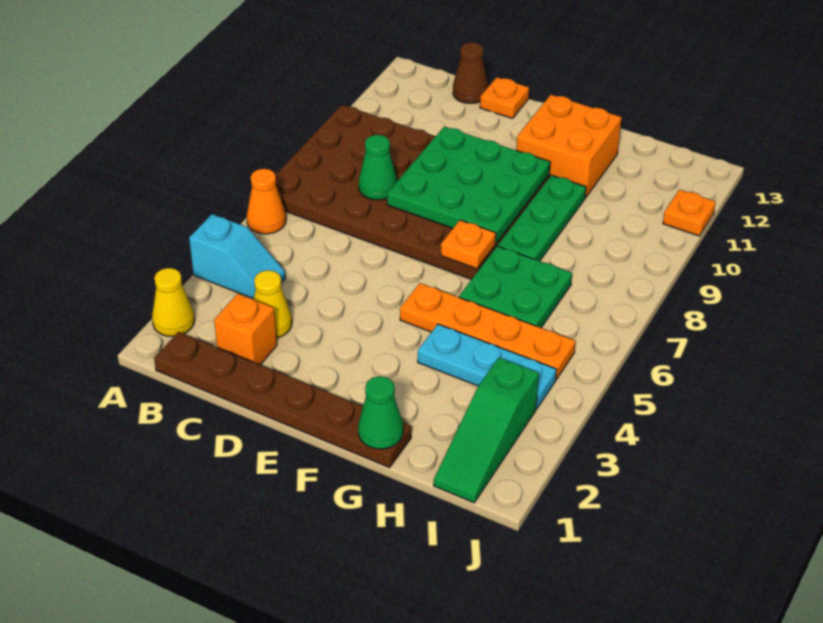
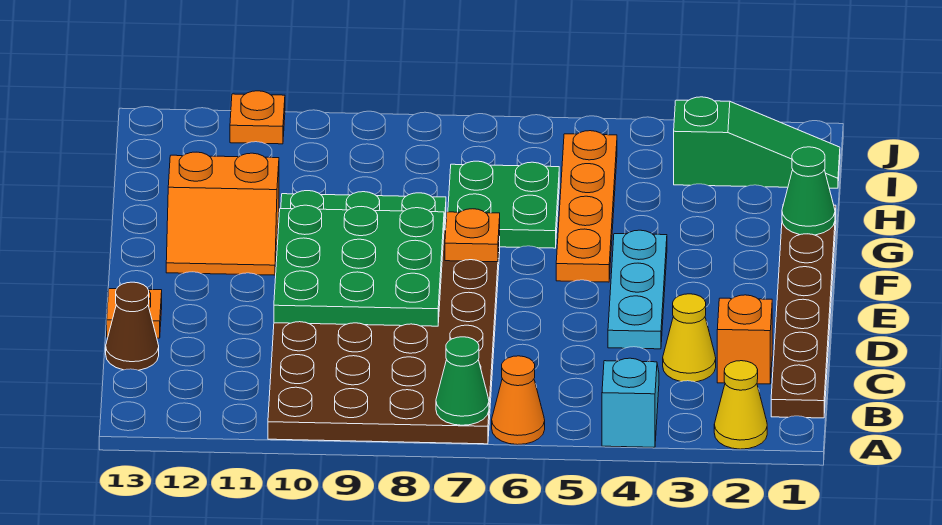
green 1x1 cone [359,135,397,200] -> green 1x1 cone moved to [436,337,489,425]
orange 2x2 brick [516,95,621,198] -> orange 2x2 slope [166,152,279,275]
cyan 1x3 plate [418,324,557,409] -> cyan 1x3 plate moved to [608,230,667,349]

